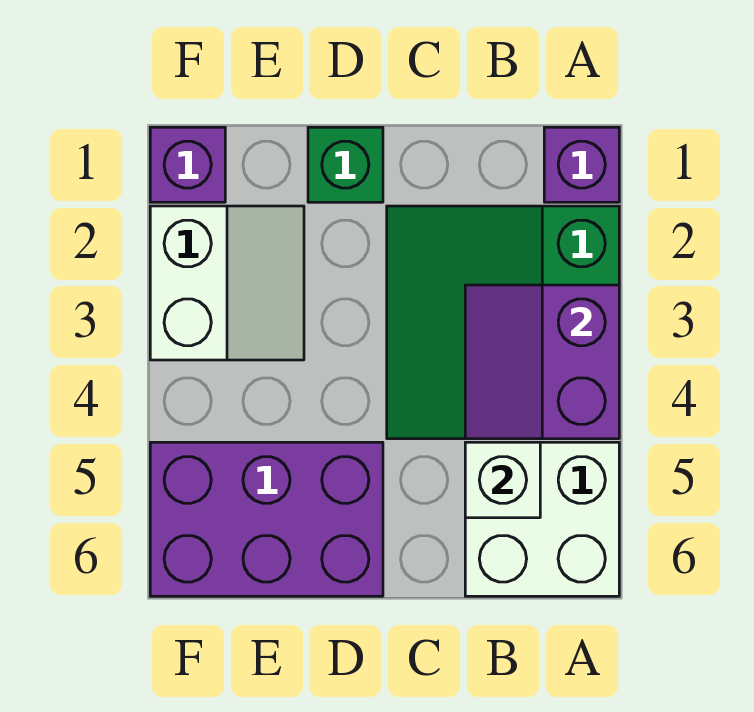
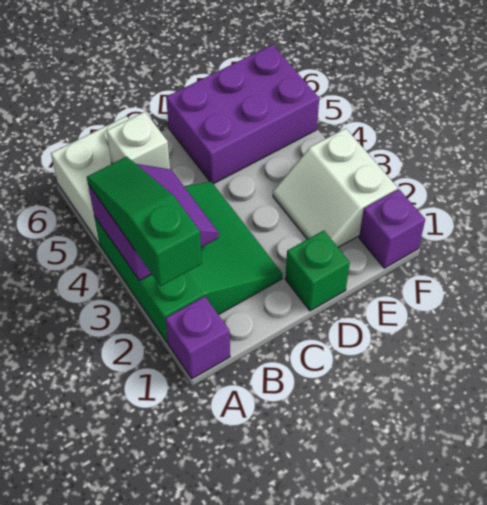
none -> green 1x3 slope [87,157,202,286]

